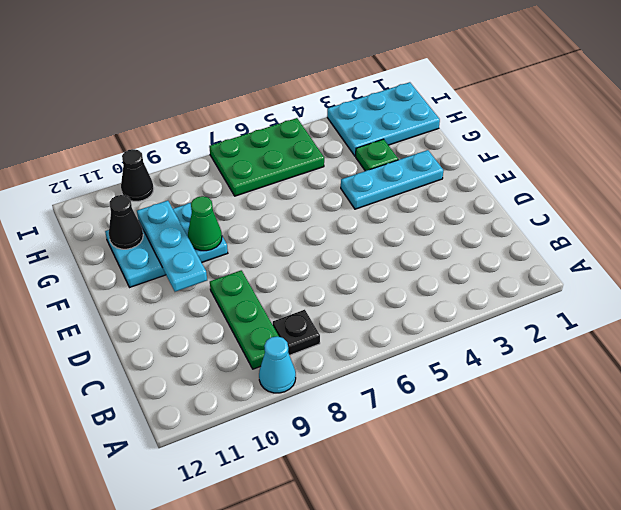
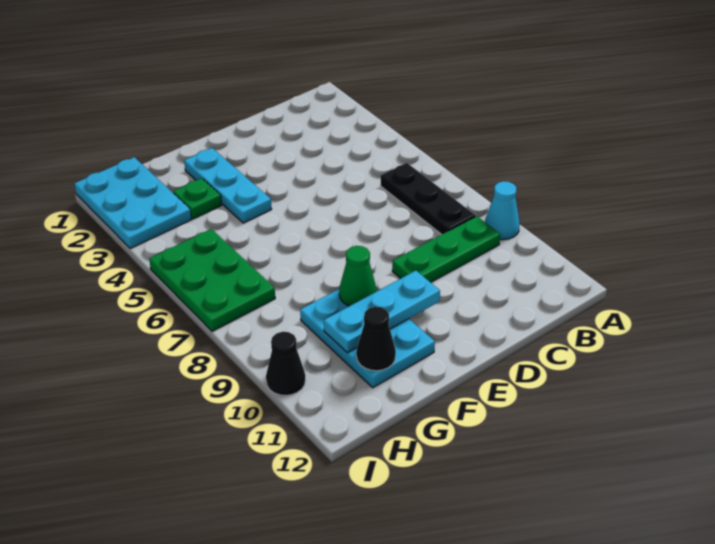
black 1x1 plate [273,310,320,355] -> black 1x3 plate [381,163,476,235]

